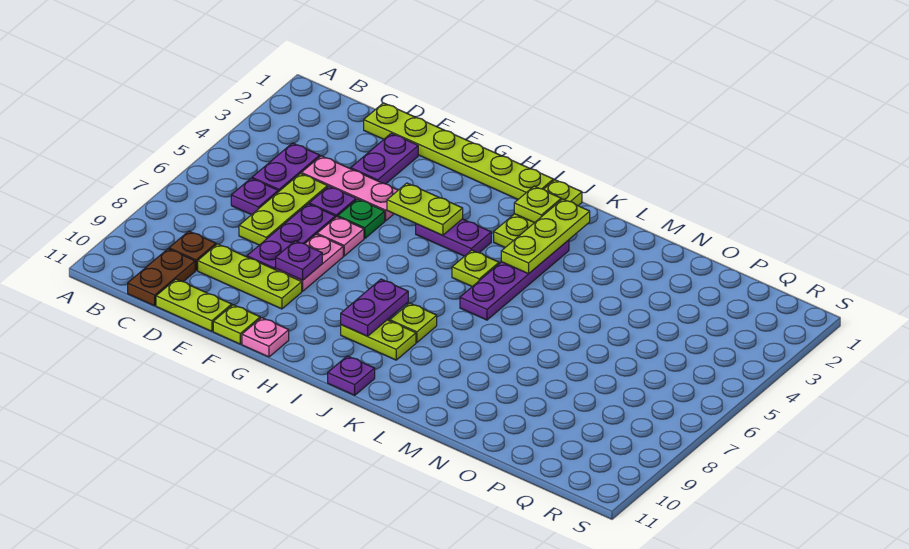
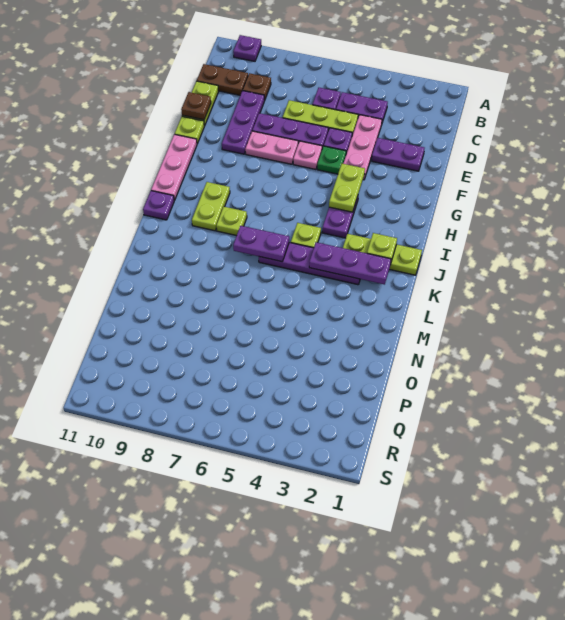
lime 1x6 plate [364,103,553,199] -> none
lime 1x3 plate [198,244,302,309] -> purple 1x3 plate [222,91,265,154]
none -> brown 1x1 plate [181,92,211,120]
purple 1x1 plate [276,241,322,280] -> purple 1x1 plate moved to [233,35,261,61]
pink 1x1 plate [242,318,289,357] -> pink 1x3 plate [151,134,197,200]
purple 1x2 plate [341,279,408,336] -> purple 1x2 plate moved to [233,226,289,262]
lime 1x3 plate [501,199,590,274] -> purple 1x3 plate [309,242,391,285]

